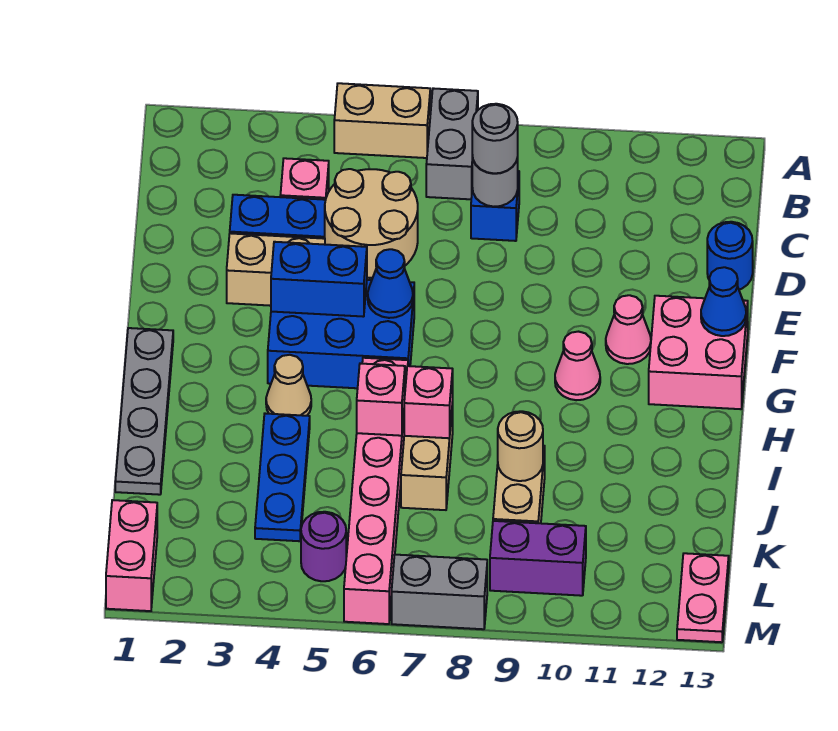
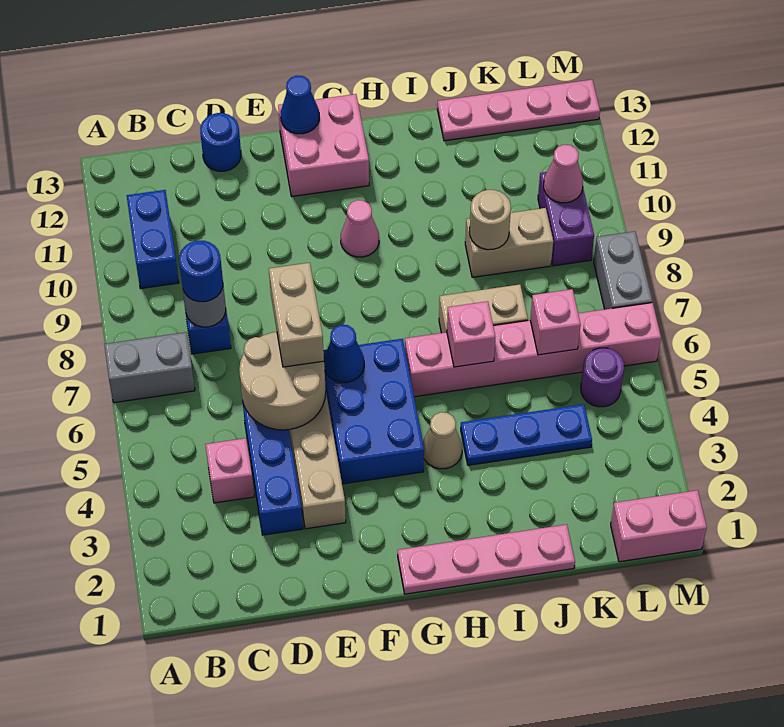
tan 1x2 brick [334,83,430,158] -> tan 1x2 brick moved to [269,263,324,367]
grey 1x1 round brick [472,104,518,173] -> blue 1x1 round brick [179,241,223,302]
blue 1x2 brick [271,242,367,317] -> blue 1x2 brick moved to [127,190,179,289]
pink 1x1 cone [606,295,651,364] -> pink 1x1 cone moved to [544,145,583,203]
grey 1x4 plate [115,328,173,495] -> pink 1x4 plate [398,524,575,594]
pink 1x1 brick [404,366,453,438] -> pink 1x1 brick moved to [530,289,581,355]
pink 1x2 plate [677,553,729,642] -> pink 1x4 plate [437,80,600,141]

